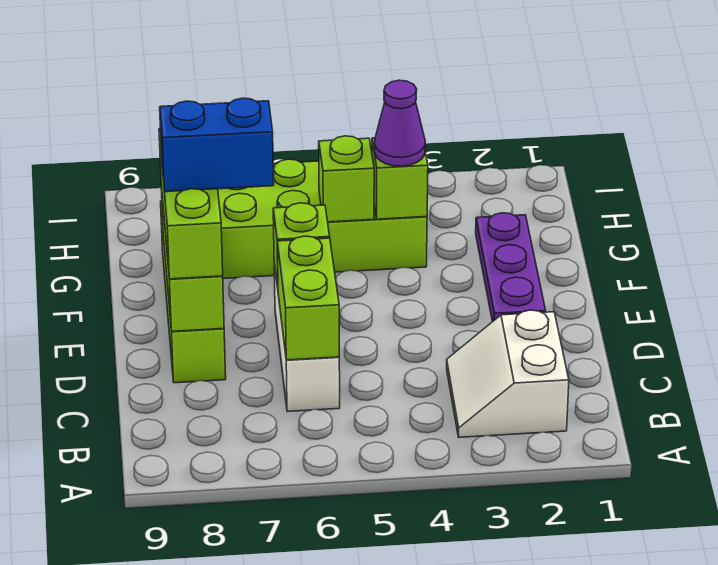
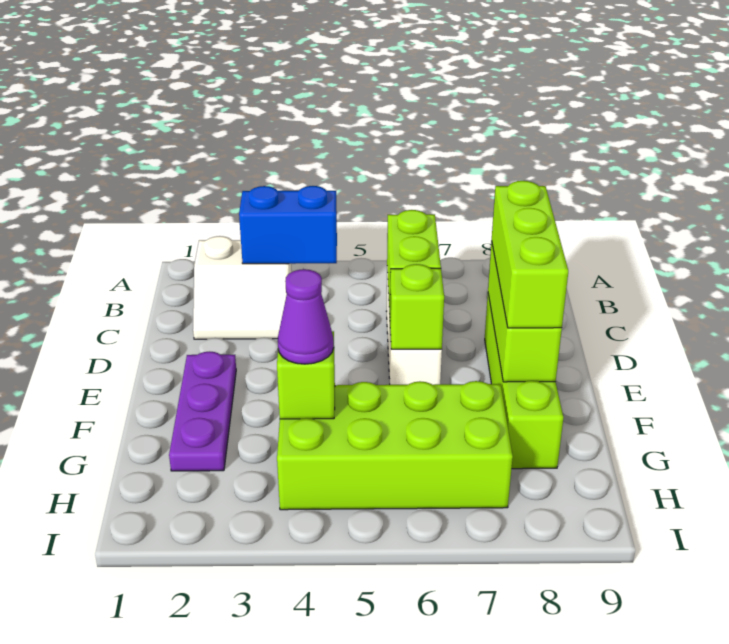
white 2x2 slope [447,310,569,437] -> white 2x2 slope turned to [193,236,292,339]
blue 1x2 brick [160,98,274,192] -> blue 1x2 brick moved to [239,186,337,264]
lime 1x1 brick [319,136,374,222] -> none

